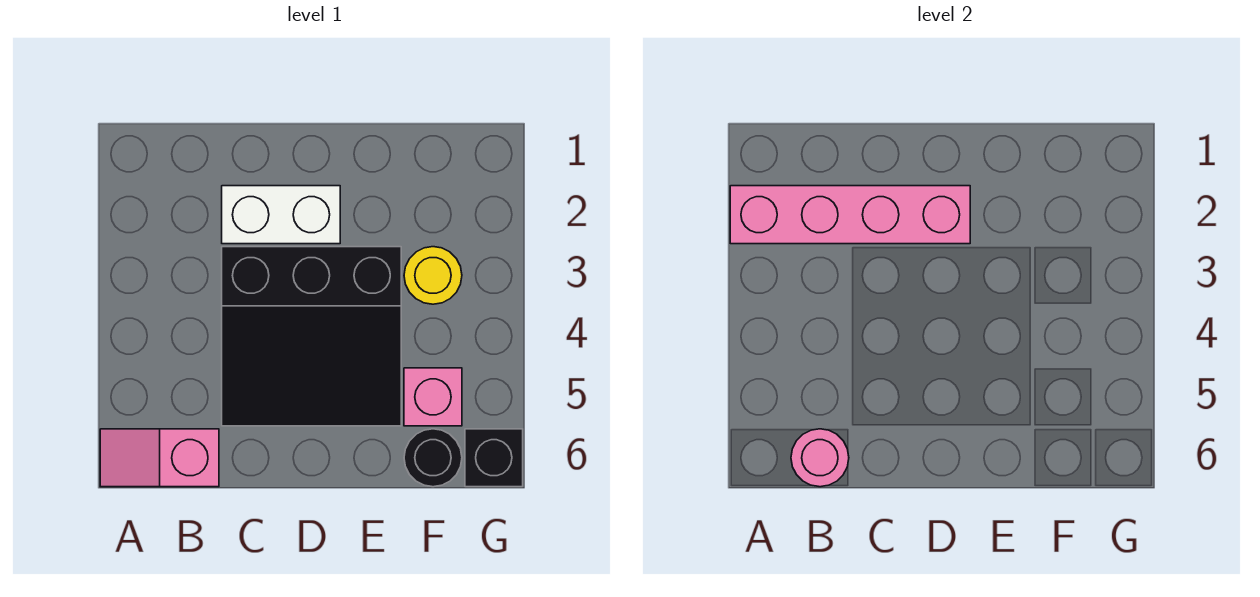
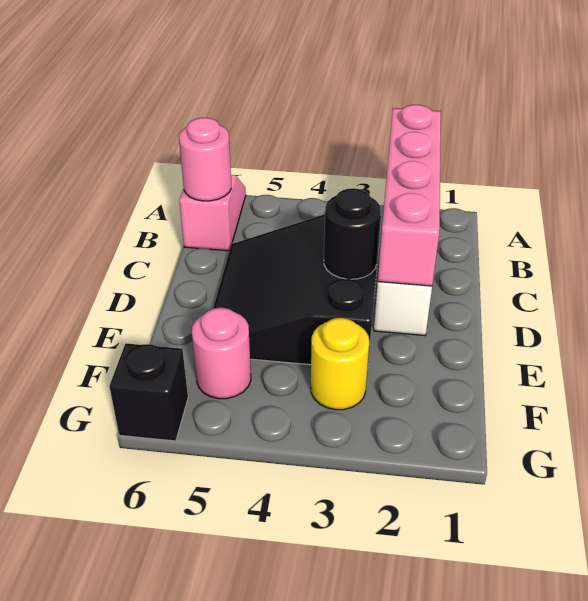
pink 1x1 brick [404,368,462,426] -> pink 1x1 round brick [192,308,251,399]
black 1x1 round brick [404,429,462,487] -> black 1x1 round brick moved to [324,188,381,279]

